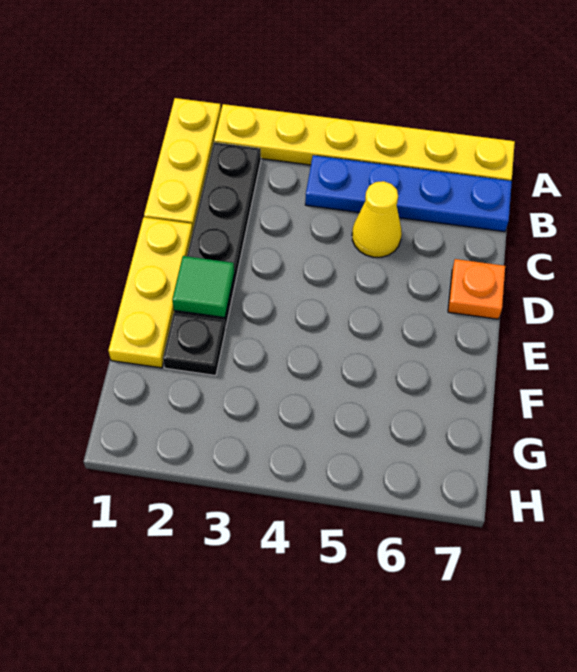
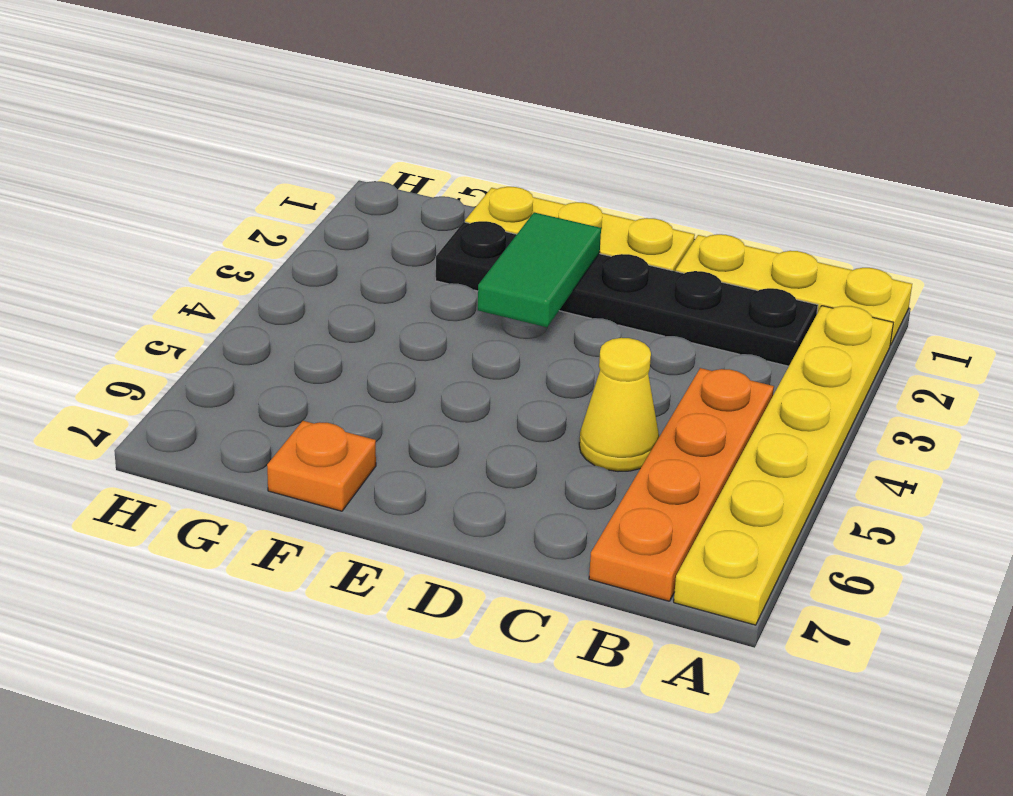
blue 1x4 plate [305,155,512,232] -> orange 1x4 plate [589,368,774,601]
orange 1x1 plate [448,259,505,319] -> orange 1x1 plate moved to [267,421,376,511]
green 1x1 tile [172,256,234,318] -> green 1x2 tile [478,212,601,327]

